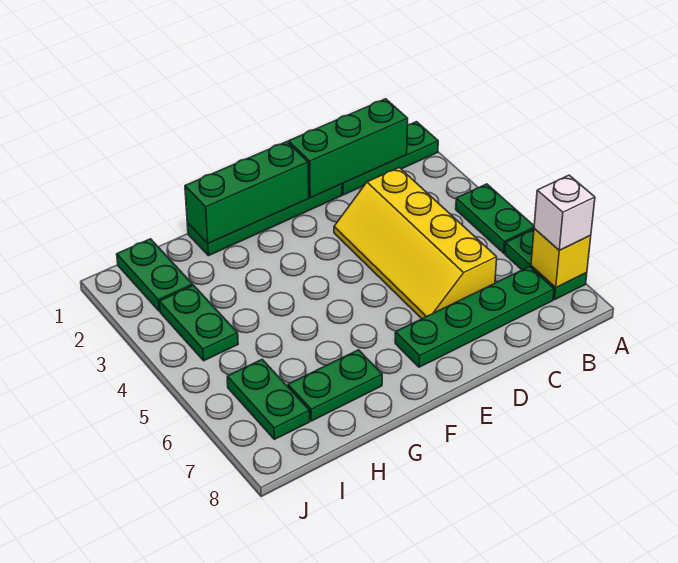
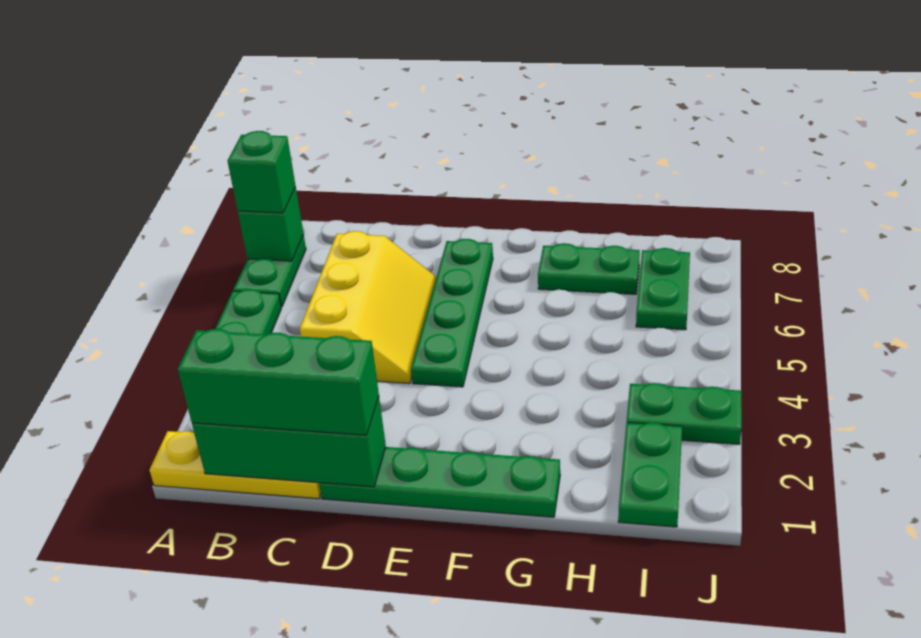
green 1x3 plate [342,122,438,195] -> yellow 1x3 plate [150,431,321,499]
yellow 1x1 brick [531,228,591,288] -> green 1x1 brick [238,187,303,261]
white 1x1 brick [534,175,595,250] -> green 1x1 brick [228,131,296,213]
green 1x4 plate [395,267,554,367] -> green 1x4 plate turned to [411,239,493,387]
yellow 2x4 slope [334,168,497,319] -> yellow 2x3 slope [300,231,436,384]
green 1x3 brick [185,142,309,244] -> green 1x3 brick moved to [178,329,379,435]
green 1x2 plate [159,285,238,361] -> green 1x2 plate turned to [627,383,742,444]

